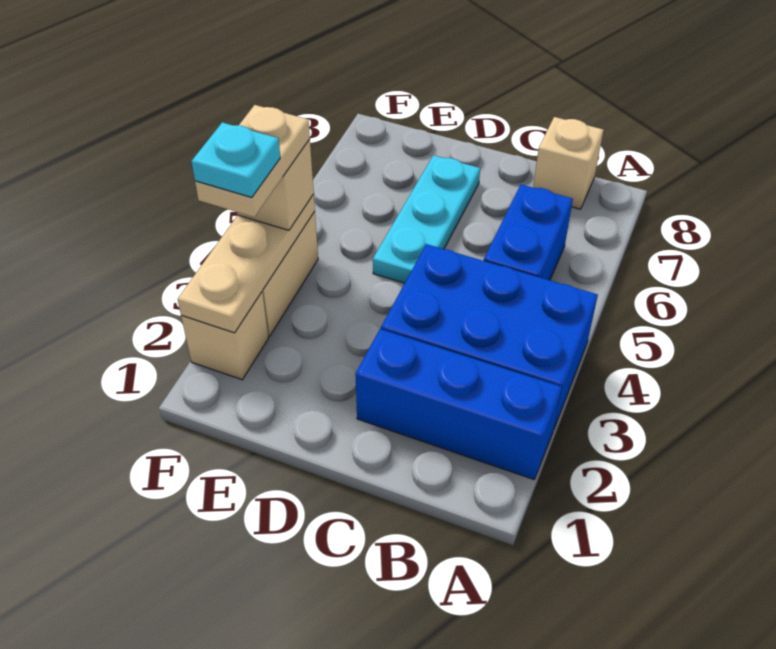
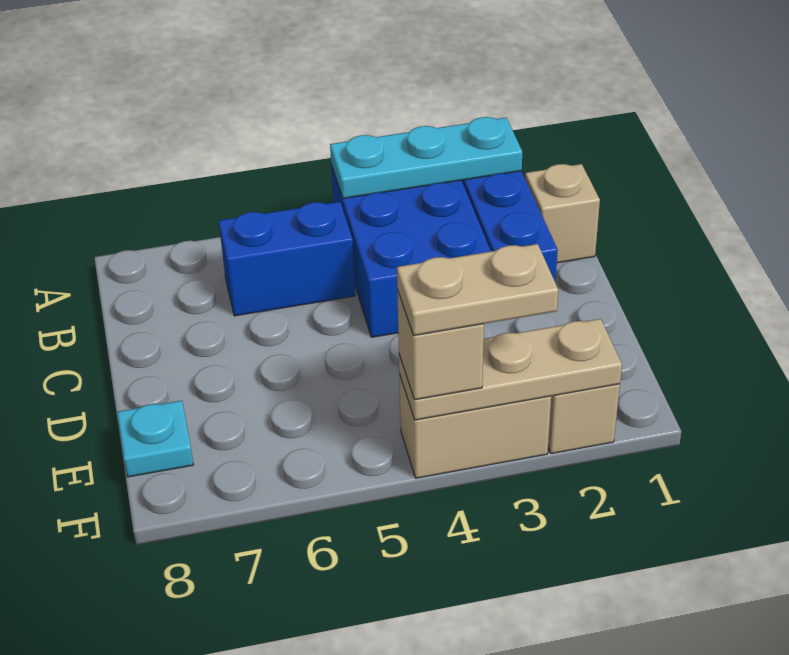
tan 1x1 brick [533,117,603,209] -> tan 1x1 brick moved to [525,164,600,263]
cyan 1x3 plate [373,155,480,283] -> cyan 1x3 plate moved to [330,117,522,199]
cyan 1x1 plate [191,122,280,198] -> cyan 1x1 plate moved to [117,401,193,477]

